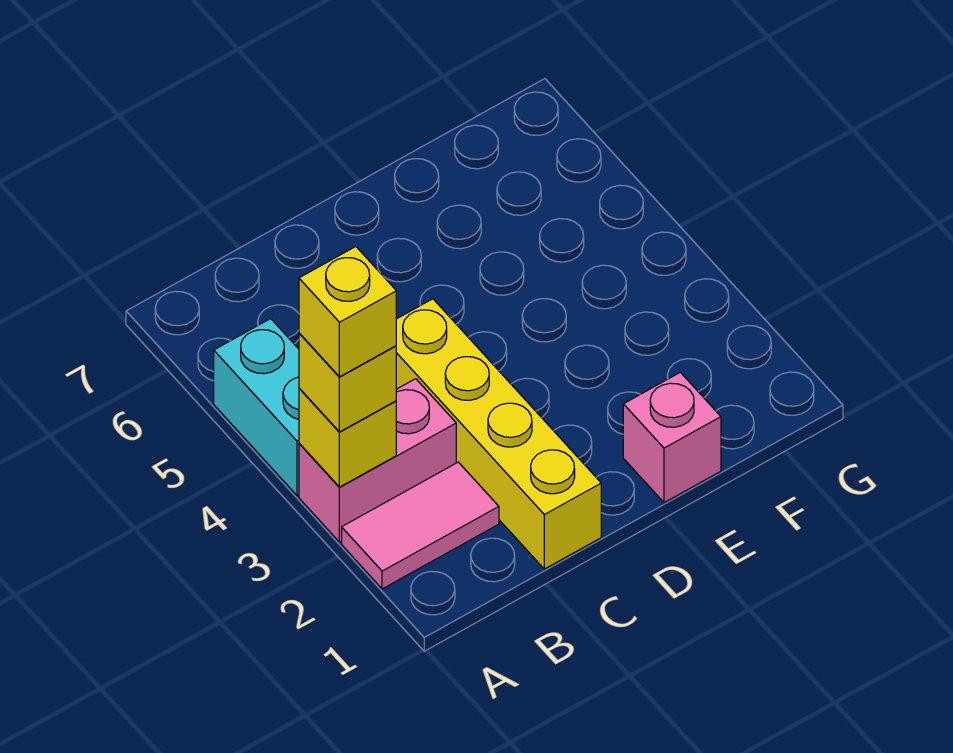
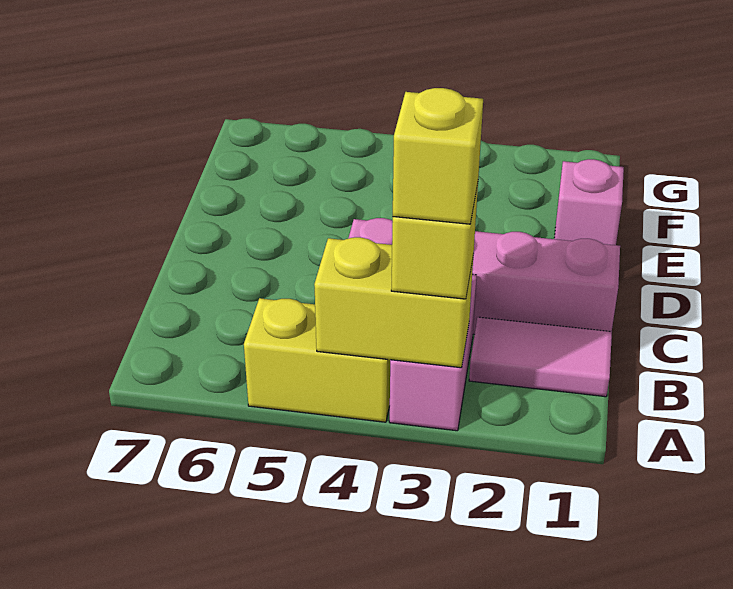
pink 1x2 tile [342,462,499,589] -> pink 1x2 tile turned to [469,317,612,397]
yellow 1x1 brick [299,388,396,487] -> yellow 1x2 brick [314,237,474,368]
cyan 1x2 brick [214,319,299,495] -> yellow 1x2 brick [244,298,390,422]
yellow 1x4 brick [396,299,601,569] -> pink 1x4 brick [349,218,620,334]

